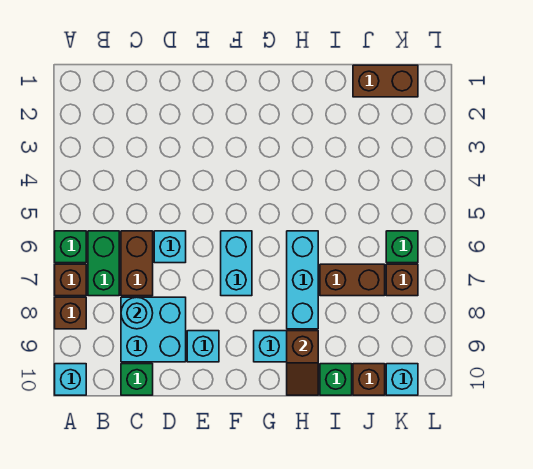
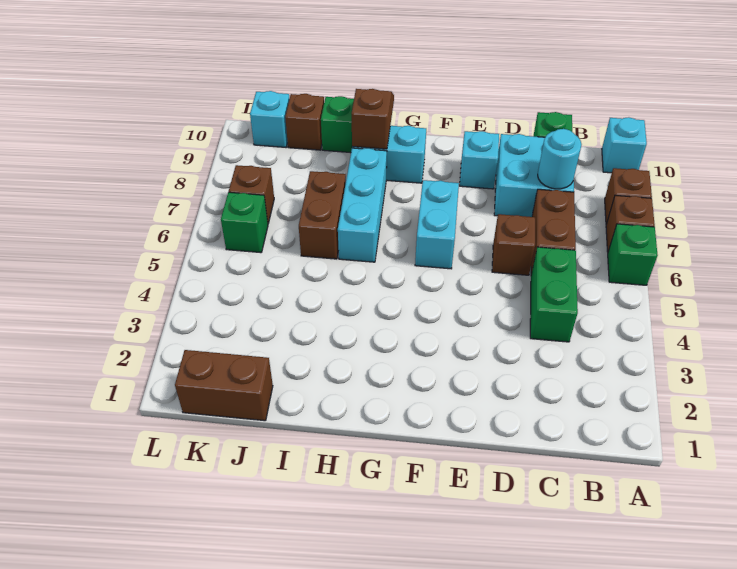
green 1x2 brick [88,231,119,296] -> green 1x2 brick moved to [530,247,578,342]
cyan 1x1 brick [154,231,186,263] -> brown 1x1 brick [492,214,535,275]
brown 1x2 brick [320,264,385,296] -> brown 1x2 brick turned to [299,171,346,259]

